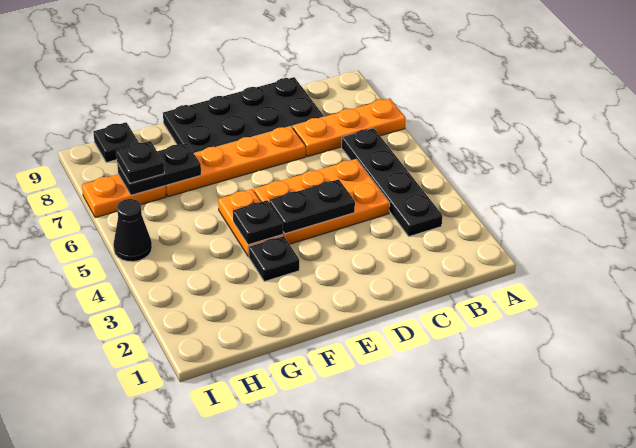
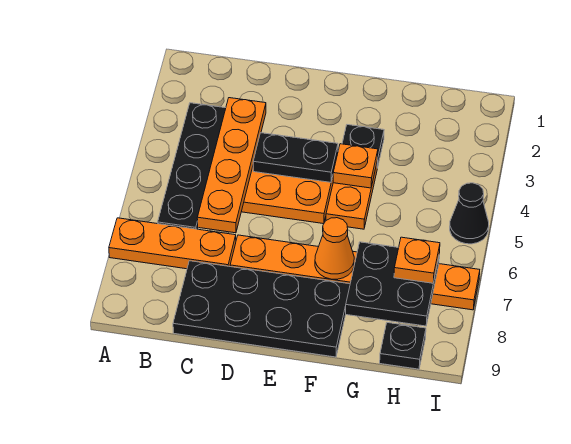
none -> orange 1x4 plate [197,98,266,233]
black 1x1 plate [233,200,283,245] -> orange 1x1 plate [333,144,378,188]
none -> orange 1x1 cone [315,218,354,279]
black 1x2 plate [117,143,201,195] -> black 2x2 plate [346,242,439,326]
black 1x1 plate [116,141,164,183] -> orange 1x1 plate [394,237,440,283]

